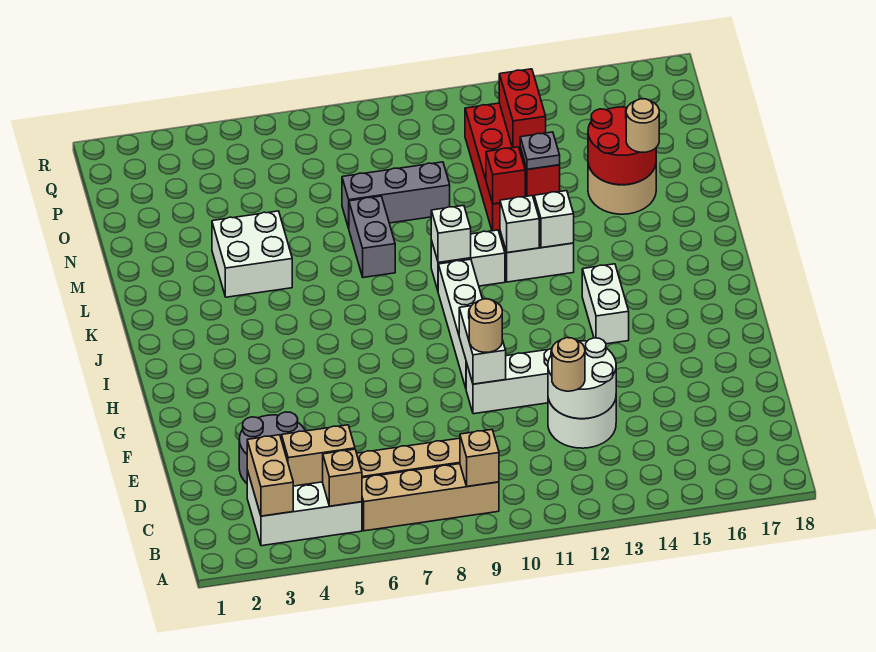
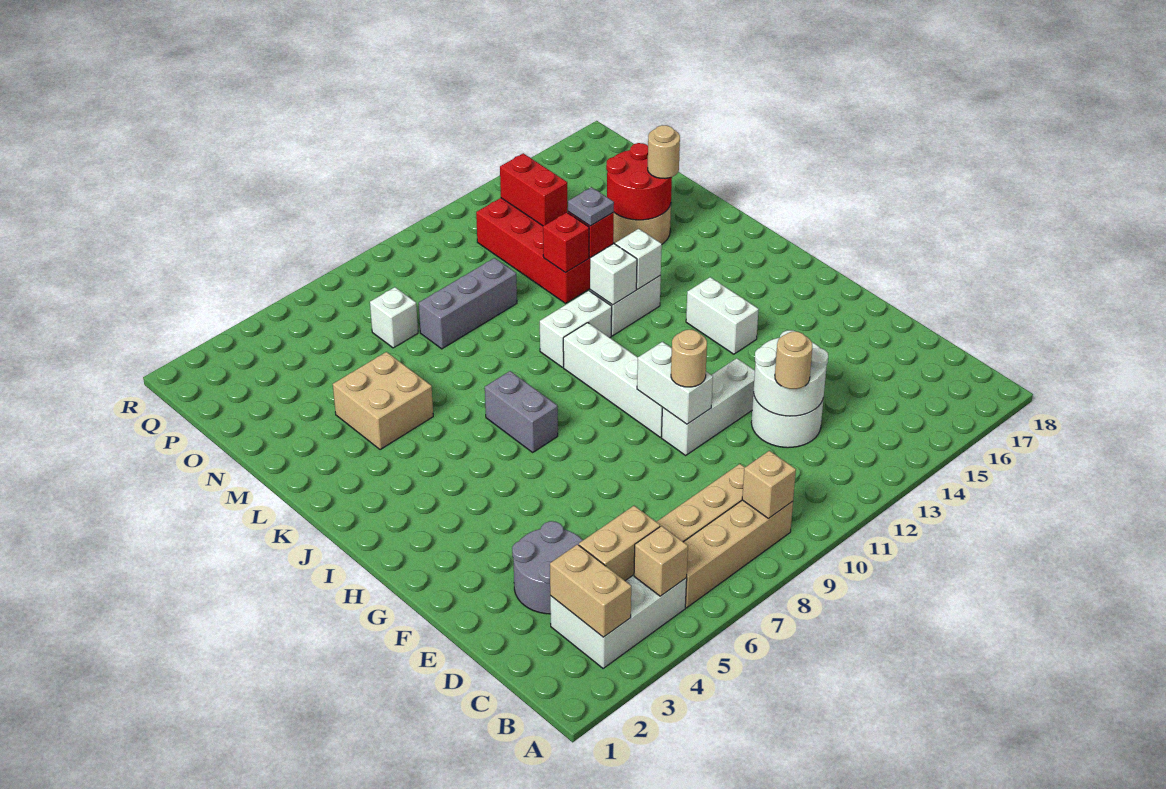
white 1x1 brick [431,205,471,263] -> white 1x1 brick moved to [370,287,418,348]
white 2x2 brick [212,211,292,297] -> tan 2x2 brick [333,352,433,450]
grey 1x2 brick [349,196,395,278] -> grey 1x2 brick moved to [485,371,558,452]

